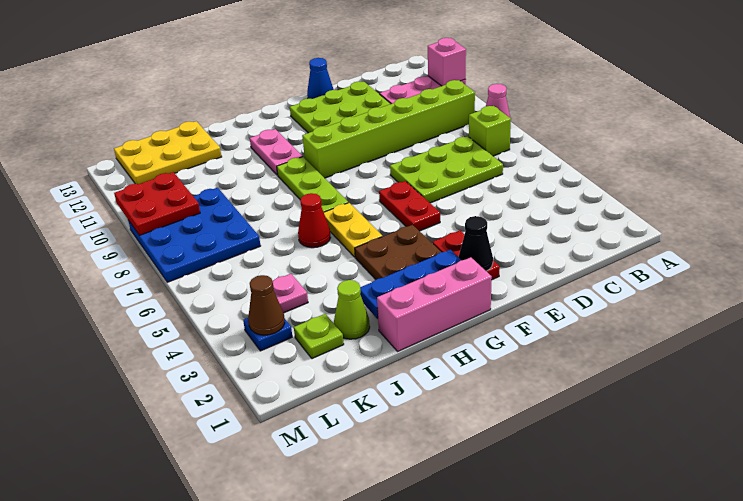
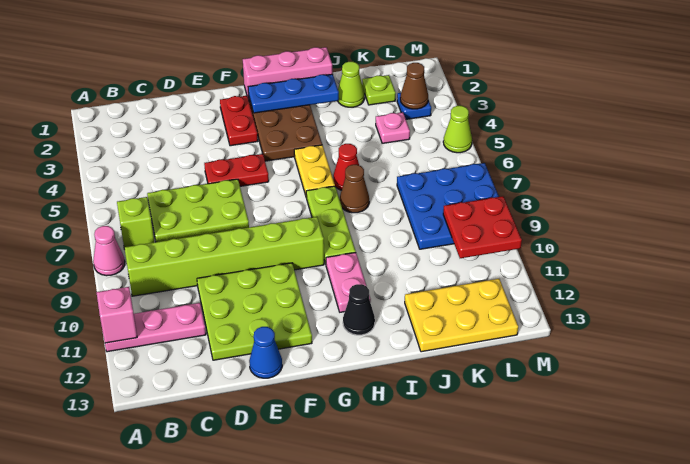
black 1x1 cone [459,216,493,271] -> black 1x1 cone moved to [343,284,375,335]
red 1x2 plate [379,181,440,231] -> red 1x2 plate turned to [204,154,269,186]
none -> brown 1x1 cone [340,165,369,213]
none -> lime 1x1 cone [443,106,472,153]

